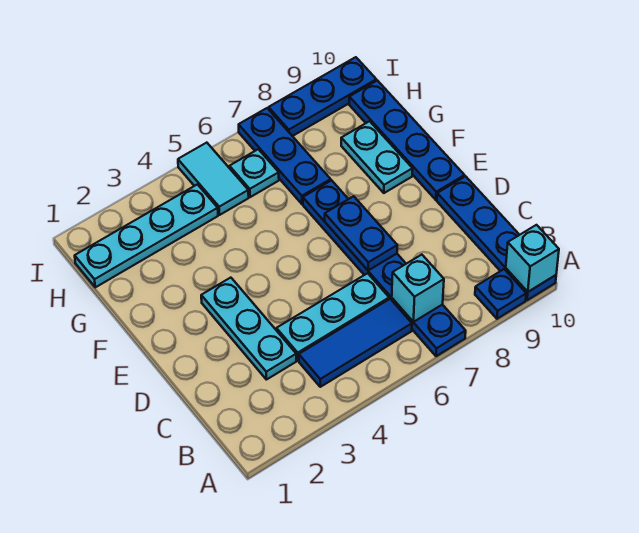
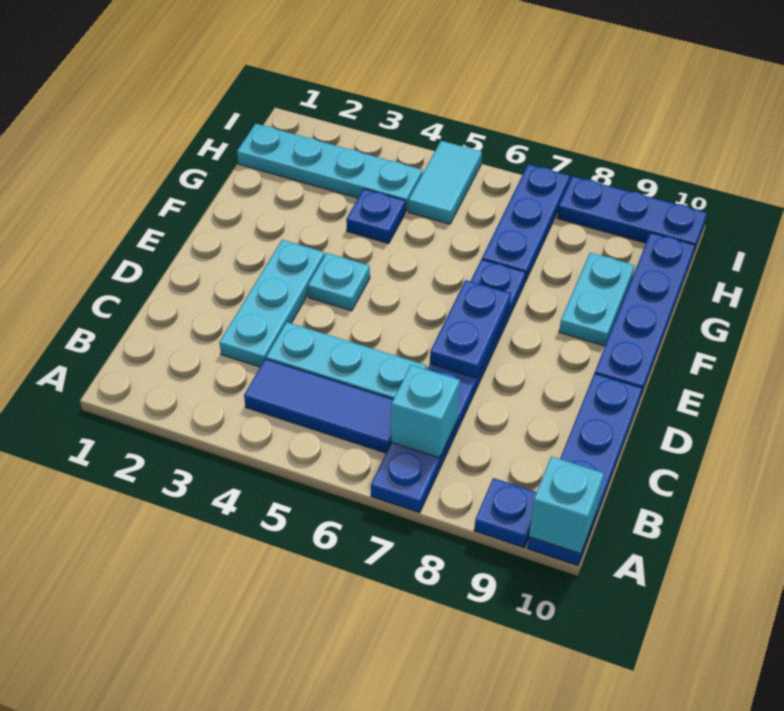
none -> blue 1x1 plate [346,189,406,244]
cyan 1x1 plate [230,149,279,197] -> cyan 1x1 plate moved to [308,253,370,311]

